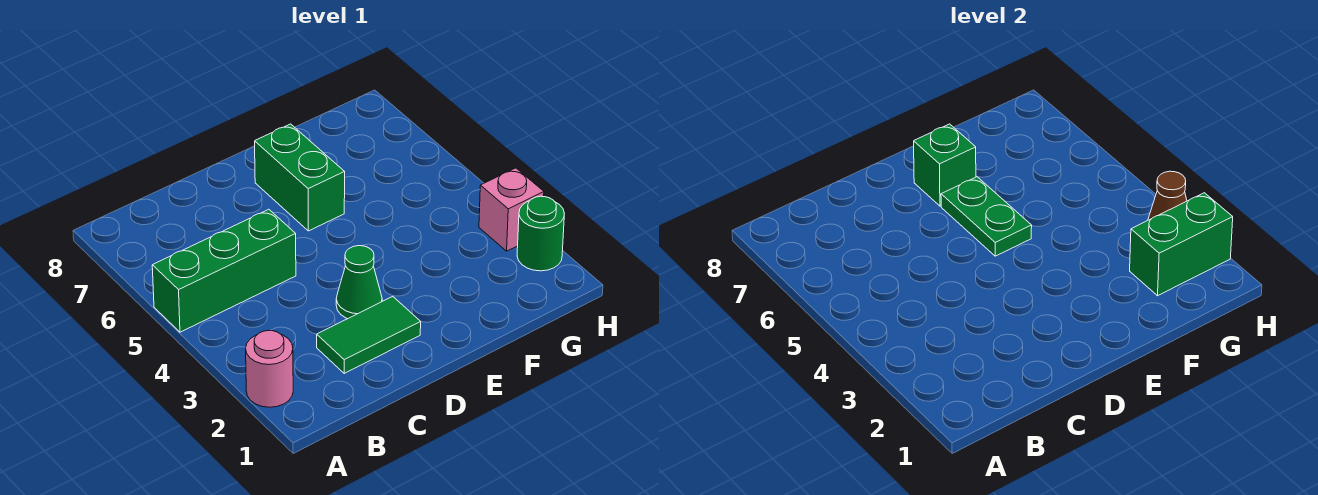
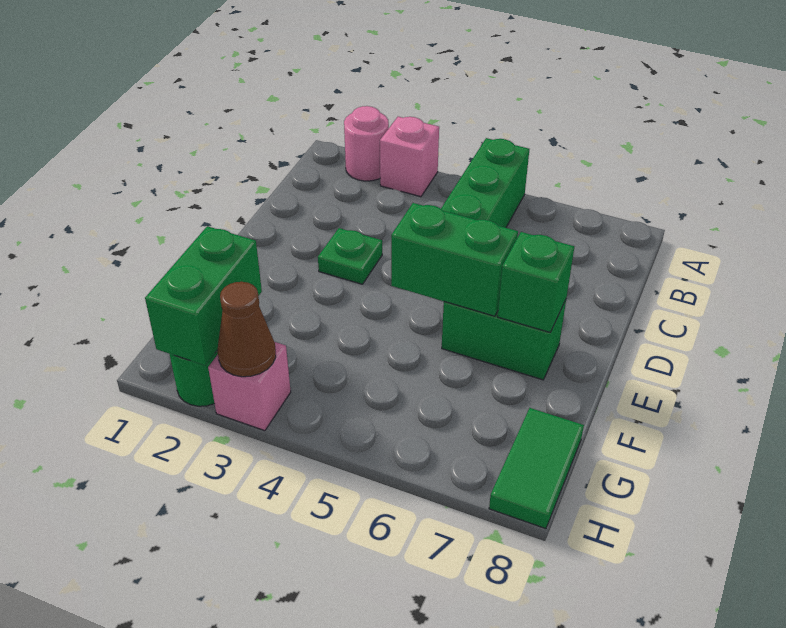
none -> pink 1x1 brick [380,117,439,197]
green 1x2 tile [317,297,421,373] -> green 1x2 tile moved to [489,408,584,529]
green 1x1 cone [336,246,382,319] -> green 1x1 plate [318,228,382,284]
green 1x2 plate [941,177,1032,256] -> green 1x2 brick [391,203,518,316]

